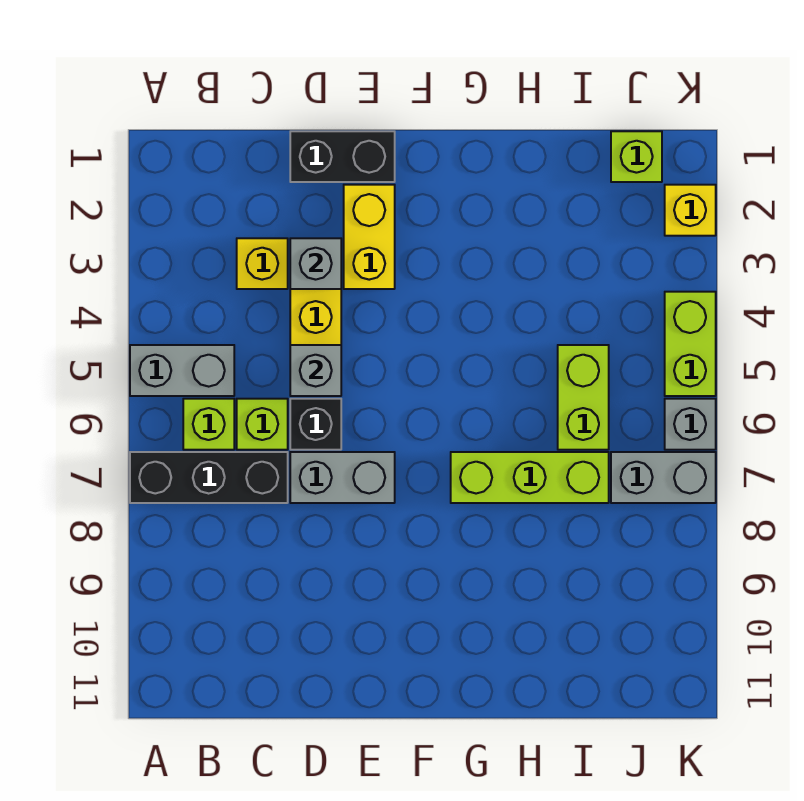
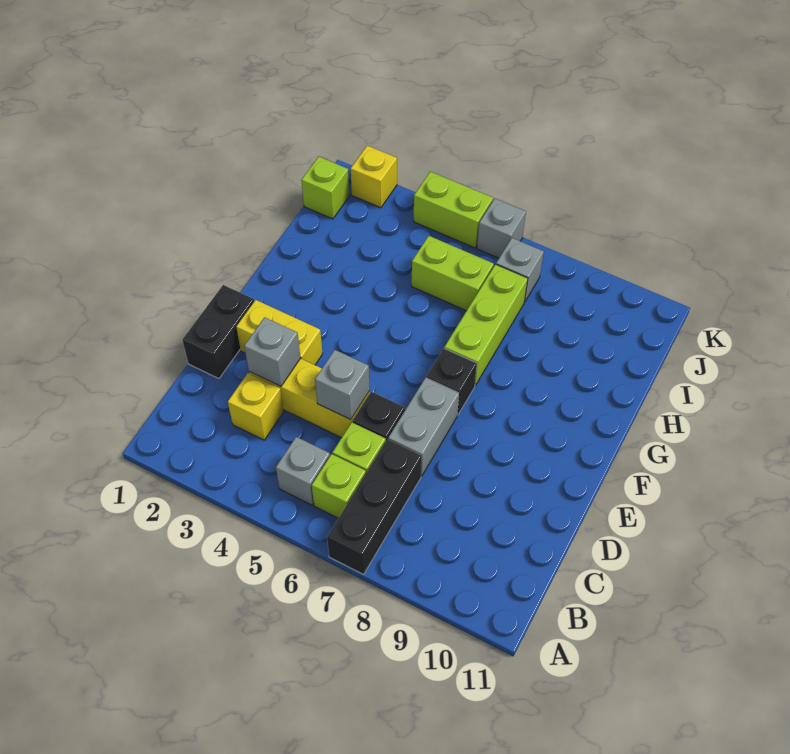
grey 1x2 brick [130,345,234,396] -> grey 1x1 brick [276,437,330,505]
none -> black 1x1 brick [426,348,477,415]
grey 1x2 brick [611,452,716,503] -> grey 1x1 brick [496,238,544,302]

